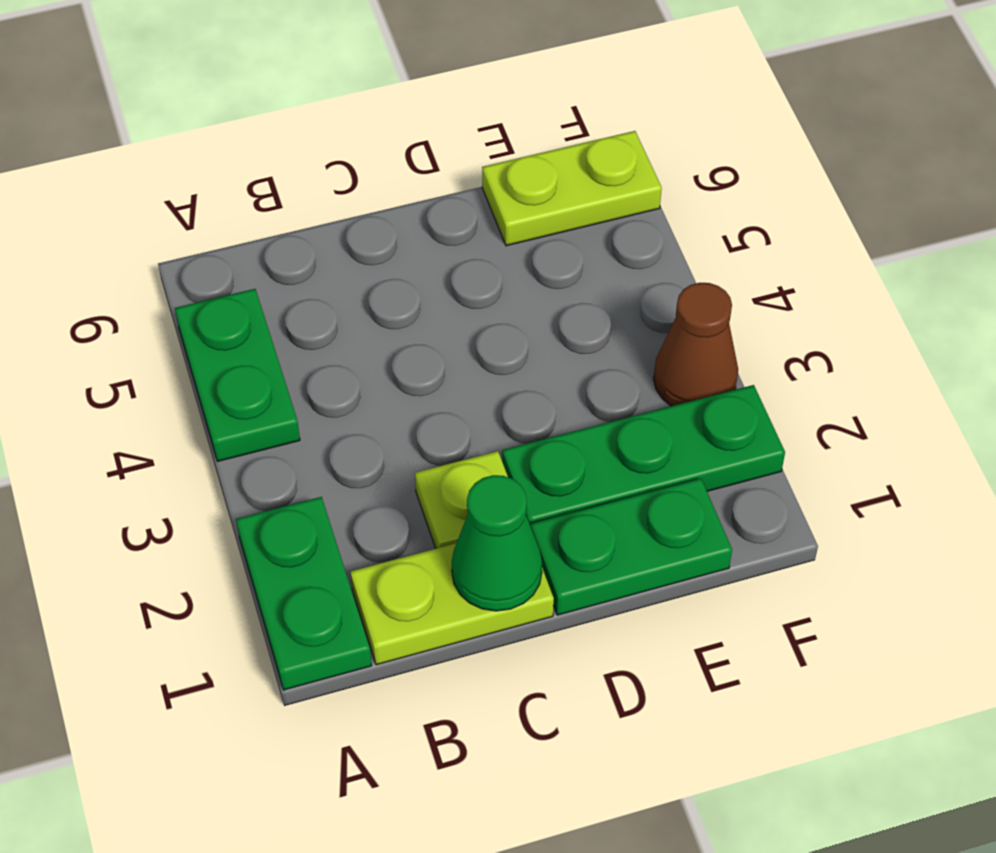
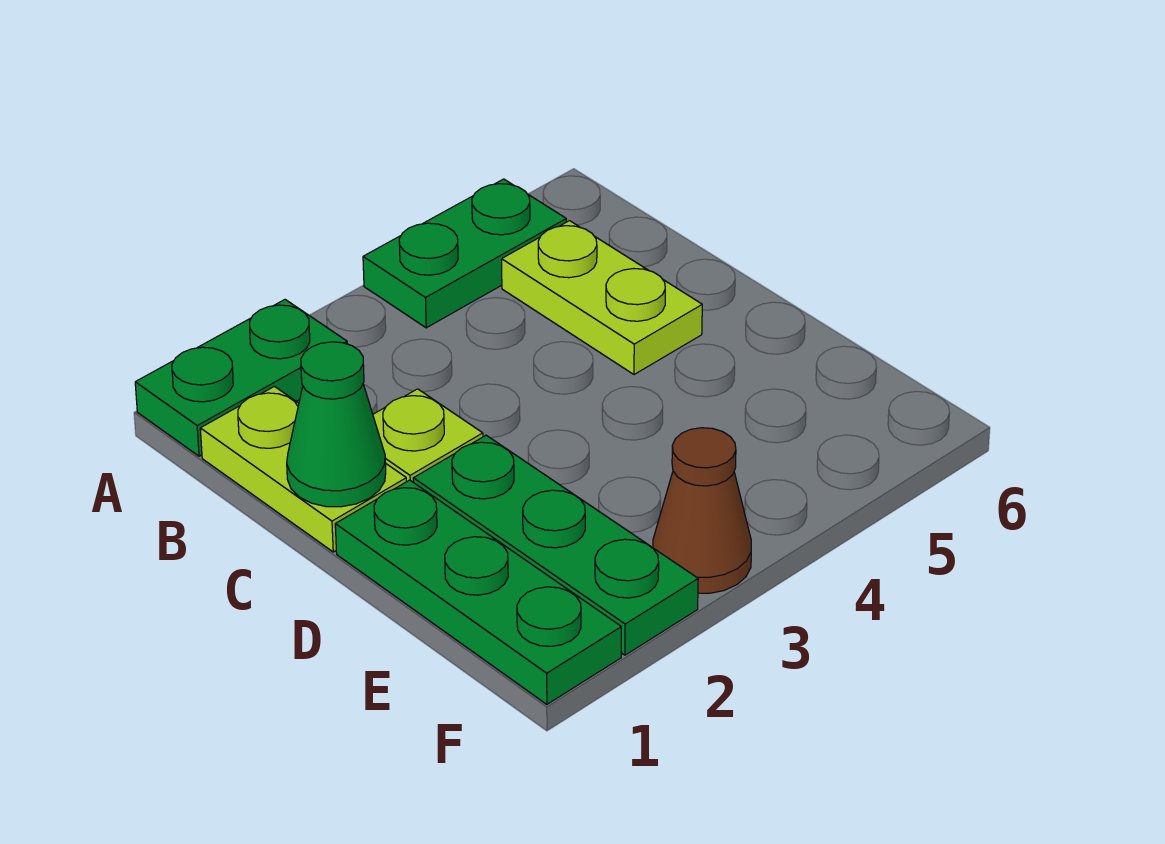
green 1x2 plate [530,478,732,615] -> green 1x3 plate [335,480,621,704]
lime 1x2 plate [482,131,662,246] -> lime 1x2 plate moved to [502,221,702,374]

